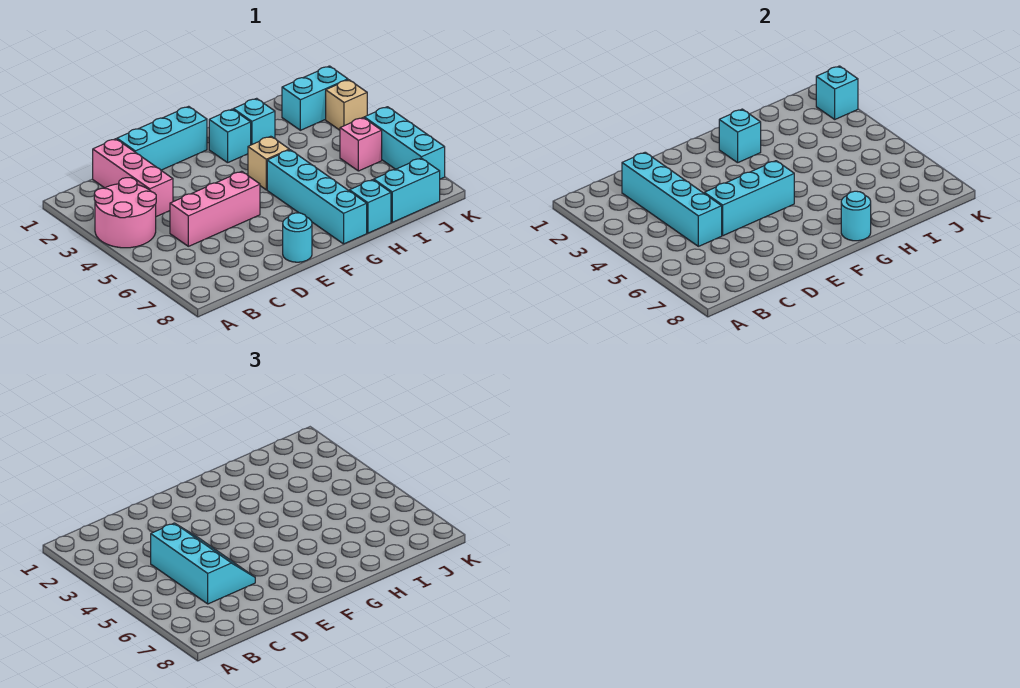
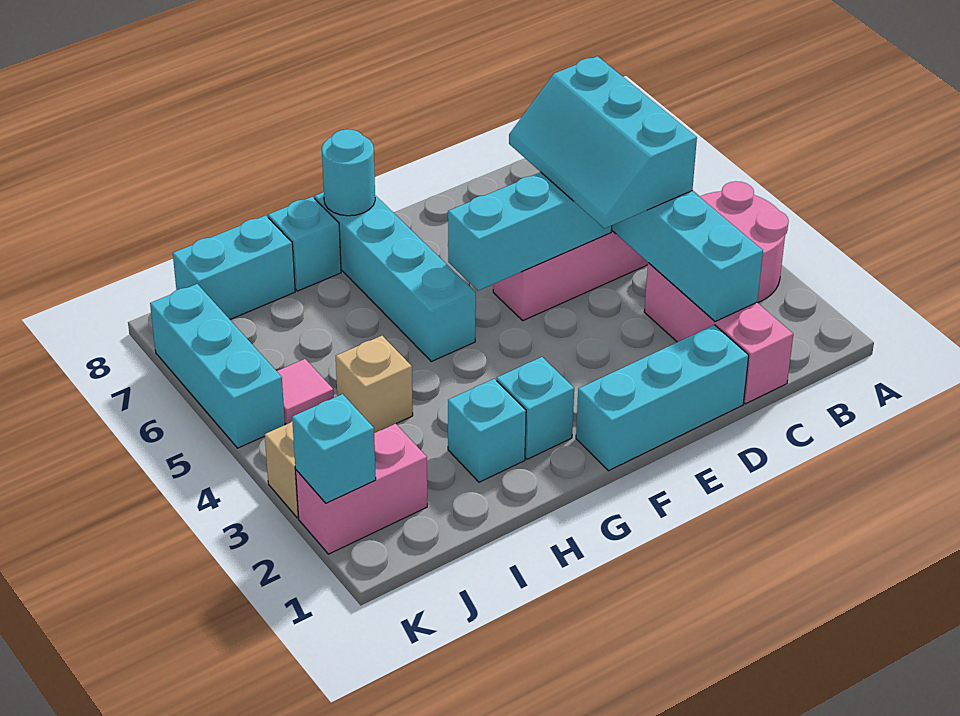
cyan 1x1 round brick [283,213,312,262] -> none
cyan 1x1 brick [719,109,761,163] -> none
tan 1x1 brick [248,136,289,190] -> tan 1x1 brick moved to [336,336,413,433]
cyan 1x2 brick [282,66,348,130] -> pink 1x2 brick [296,424,427,554]
pink 1x1 brick [340,118,382,171] -> pink 1x1 tile [277,359,334,424]

